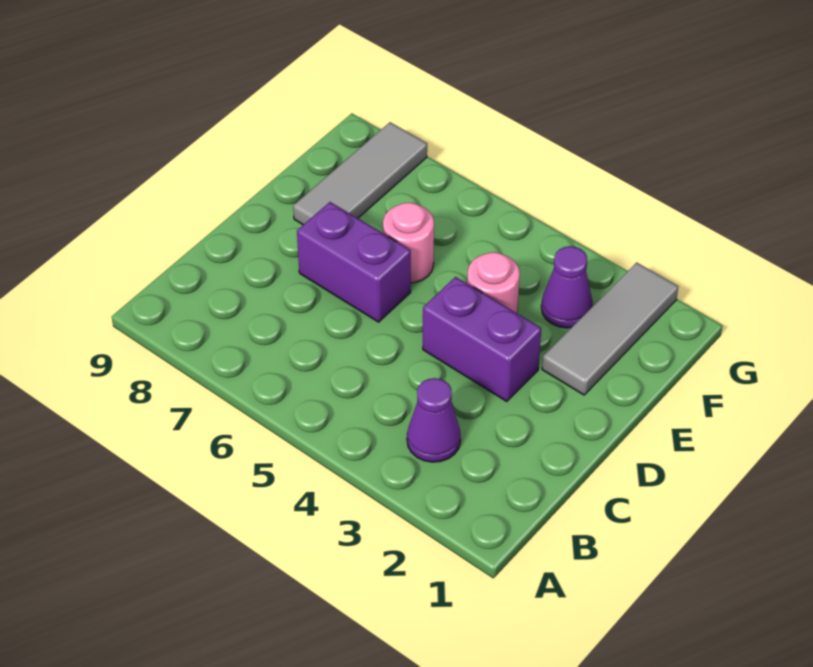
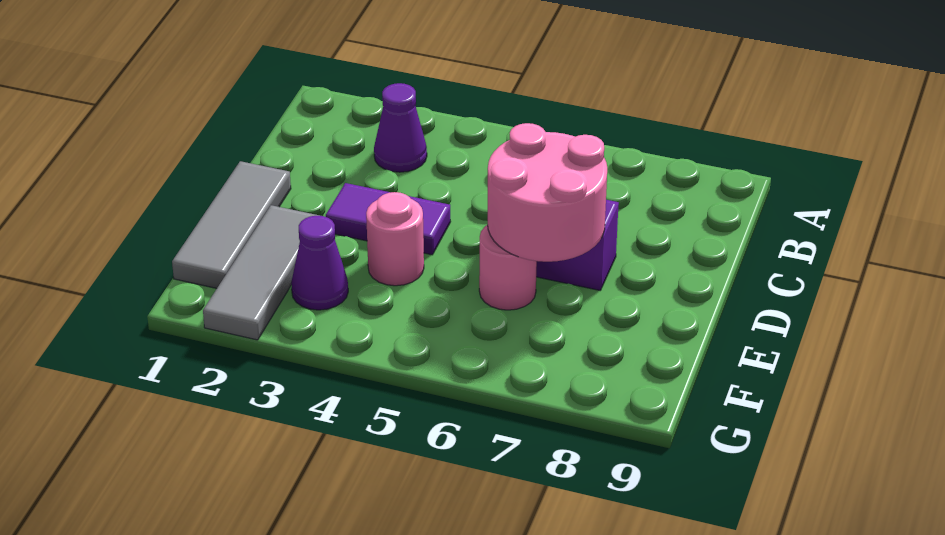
purple 1x2 brick [423,277,541,402] -> purple 1x2 tile [326,183,451,255]
none -> pink 2x2 round brick [488,123,607,262]
grey 1x3 tile [293,122,427,225] -> grey 1x3 tile moved to [172,161,291,288]

